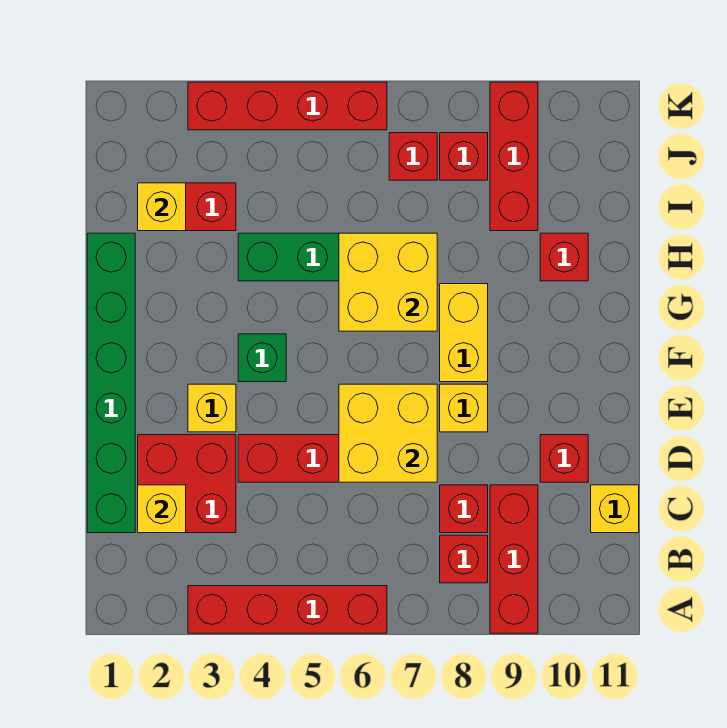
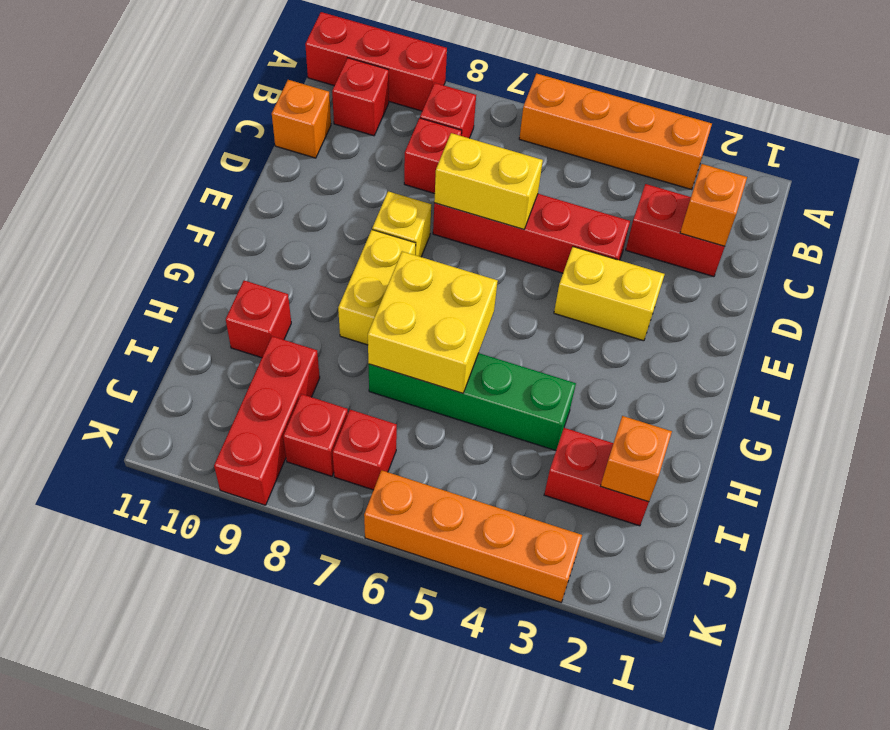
red 1x4 brick [188,586,387,633] -> orange 1x4 brick [519,73,712,190]
red 1x3 brick [490,485,538,633] -> red 1x3 brick turned to [305,12,447,111]
green 1x6 brick [87,233,135,533] -> none
red 2x2 brick [138,435,236,533] -> red 1x2 brick [626,184,725,277]
yellow 1x1 brick [138,485,186,533] -> orange 1x1 brick [680,164,747,246]
yellow 1x1 brick [591,485,639,533] -> orange 1x1 brick [272,80,331,158]
yellow 2x2 brick [339,384,437,482] -> yellow 1x2 brick [434,133,543,229]
red 1x1 brick [540,435,588,482] -> red 1x1 brick moved to [332,58,389,136]
yellow 1x1 brick [188,384,236,432] -> yellow 1x2 brick [554,247,665,341]
green 1x1 brick [238,334,286,382] -> none
yellow 1x1 brick [138,183,186,231] -> orange 1x1 brick [601,416,672,502]
red 1x4 brick [188,82,387,130] -> orange 1x4 brick [364,470,582,602]

